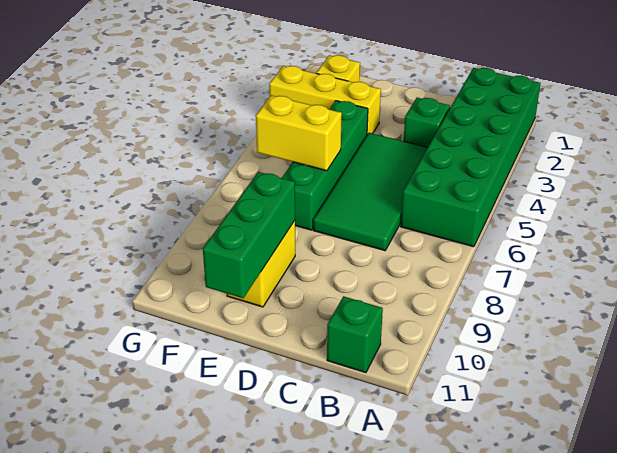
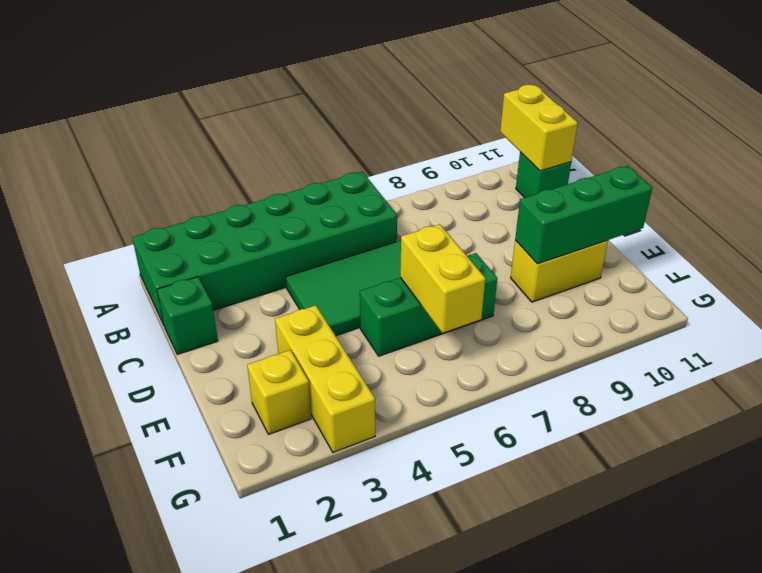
none -> yellow 1x2 brick [500,85,578,171]
green 1x1 brick [404,98,450,147] -> green 1x1 brick moved to [157,277,218,354]
green 1x4 brick [282,101,368,230] -> green 1x3 brick [360,253,497,356]

